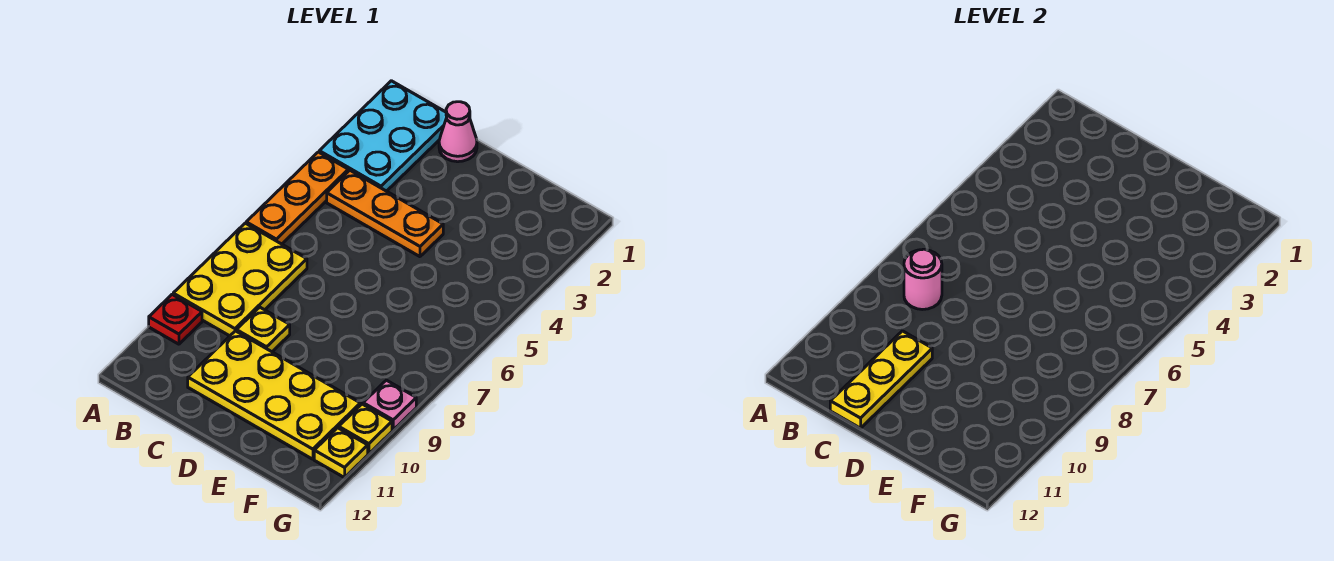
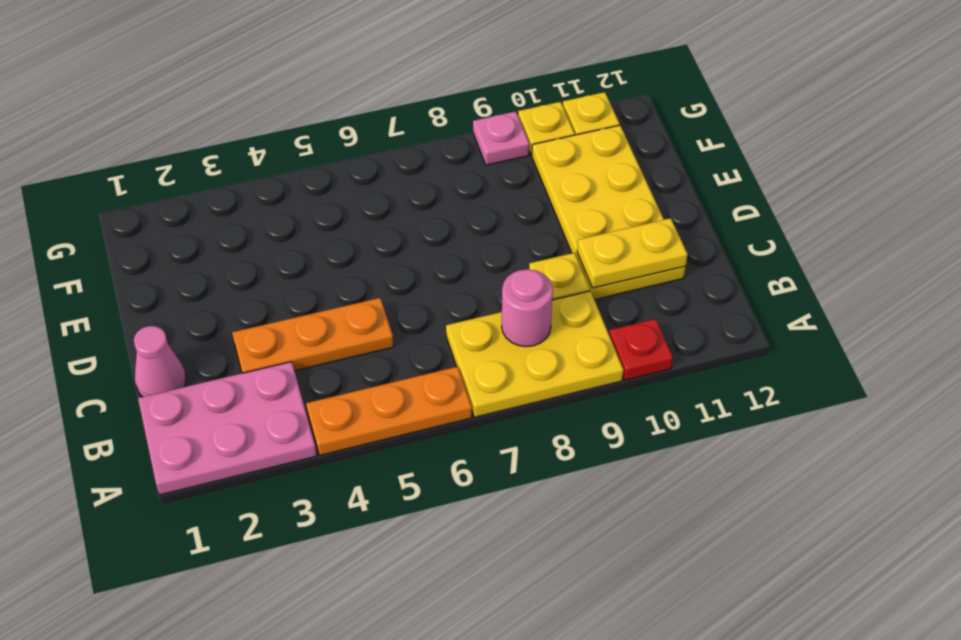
cyan 2x3 plate [319,81,447,191] -> pink 2x3 plate [138,362,317,495]
orange 1x3 plate [327,170,443,257] -> orange 1x3 plate turned to [232,298,394,373]
yellow 1x3 plate [830,331,932,428] -> yellow 1x2 plate [577,218,688,288]

